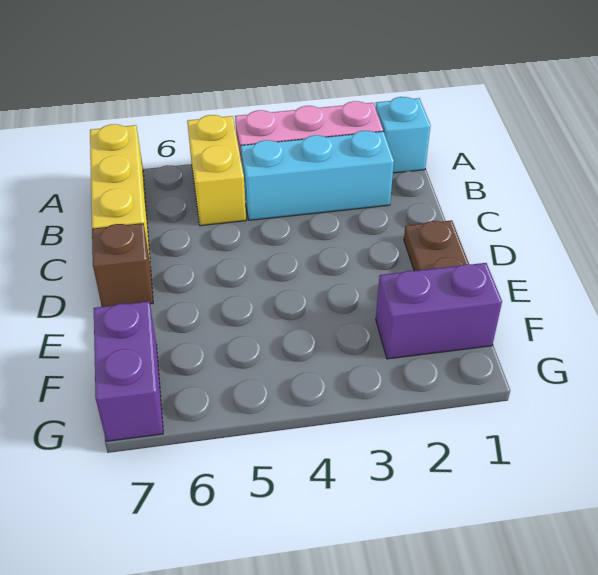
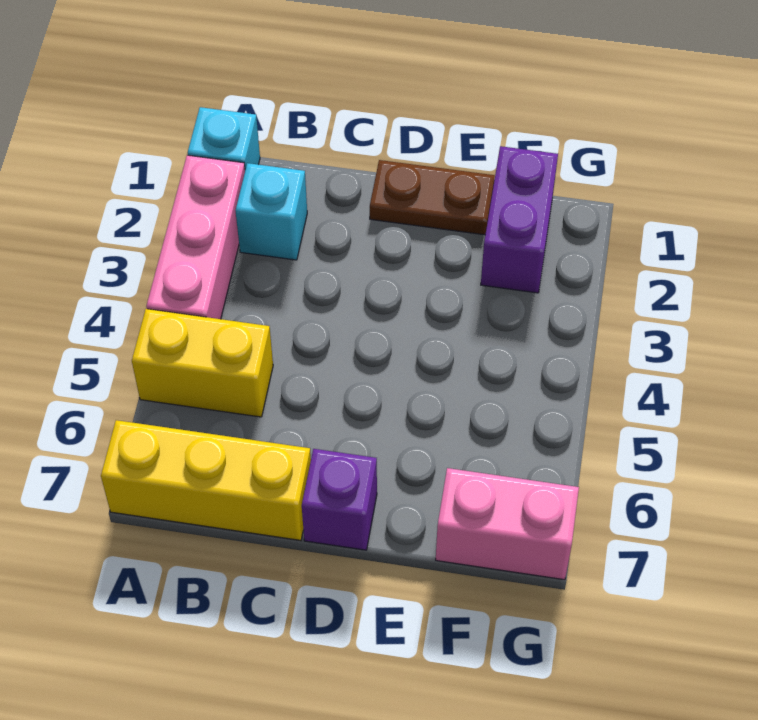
cyan 1x3 brick [241,131,394,220] -> cyan 1x1 brick [236,163,307,260]
brown 1x1 brick [92,223,153,307] -> purple 1x1 brick [302,449,377,550]
purple 1x2 brick [94,301,163,441] -> pink 1x2 brick [436,468,579,580]

